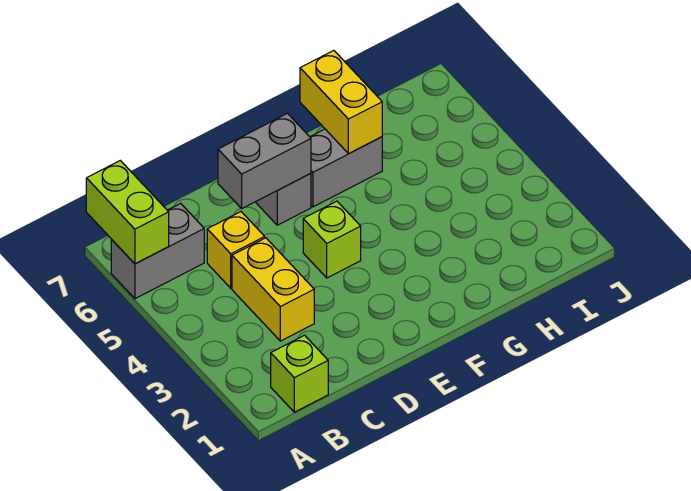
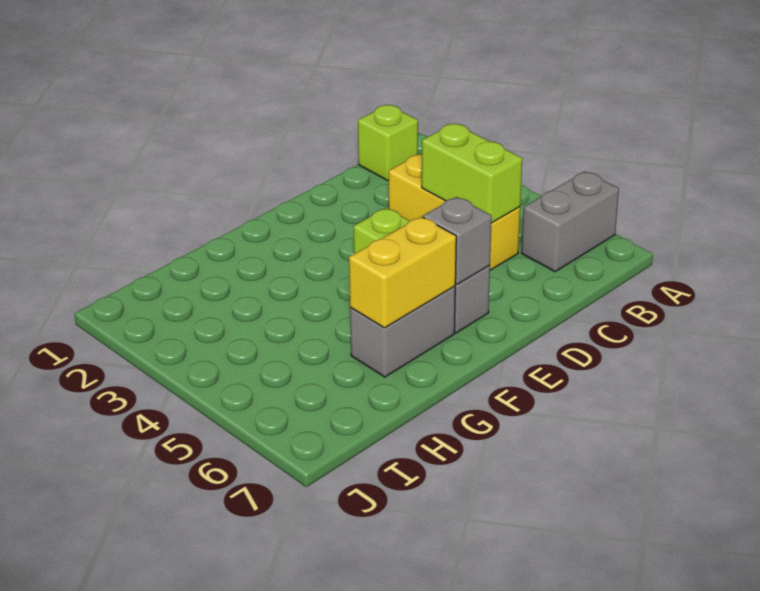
lime 1x2 brick [86,161,169,264] -> lime 1x2 brick moved to [422,123,522,223]
grey 1x2 brick [218,114,311,208] -> grey 1x1 brick [423,197,492,284]
yellow 1x2 brick [300,50,382,154] -> yellow 1x2 brick turned to [349,217,456,328]

